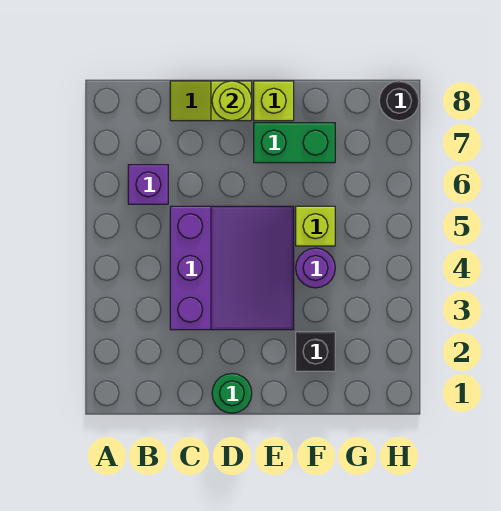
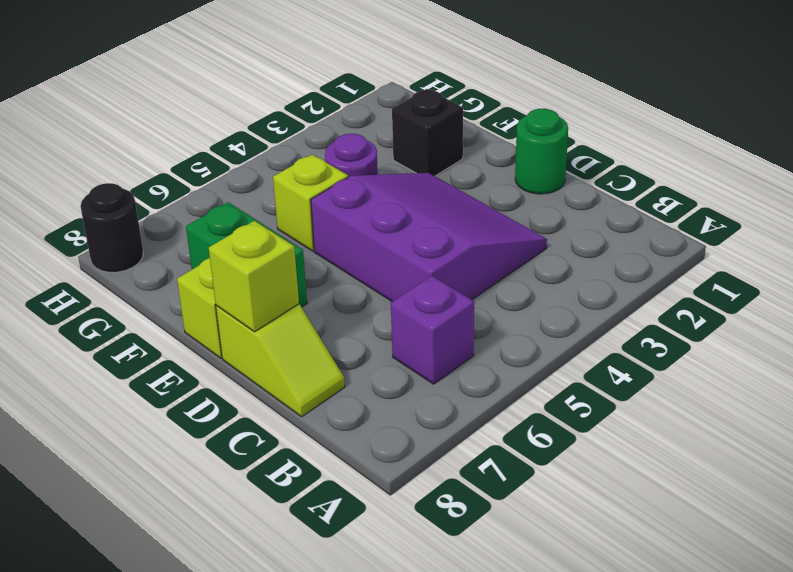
purple 3x3 slope [170,206,294,330] -> purple 3x3 slope turned to [311,173,547,302]
lime 1x1 round brick [212,81,252,121] -> lime 1x1 brick [209,221,299,332]

